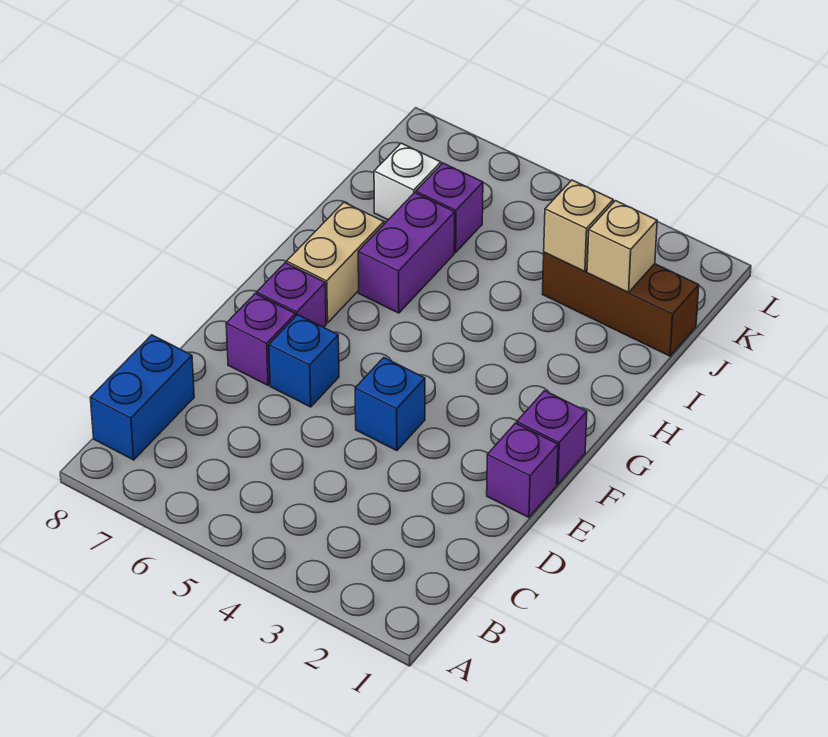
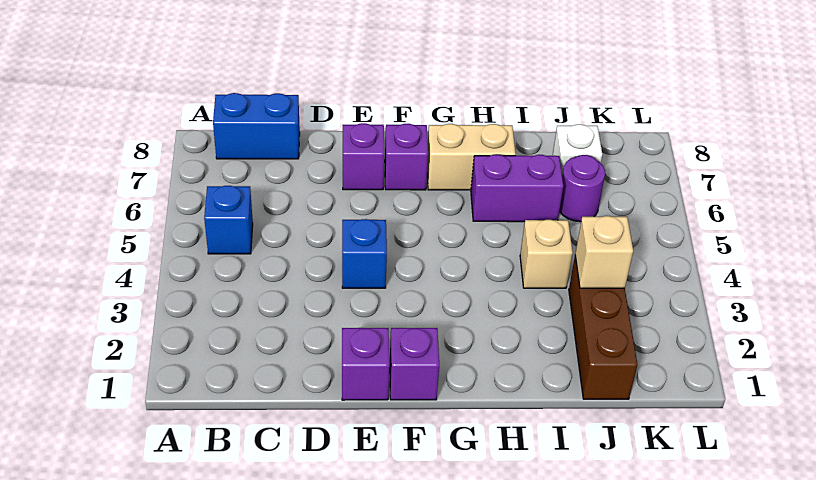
blue 1x1 brick [269,315,339,407] -> blue 1x1 brick moved to [204,186,253,254]
tan 1x1 brick [587,201,657,292] -> tan 1x1 brick moved to [520,220,573,288]
purple 1x1 brick [416,163,483,252] -> purple 1x1 round brick [559,155,605,222]

